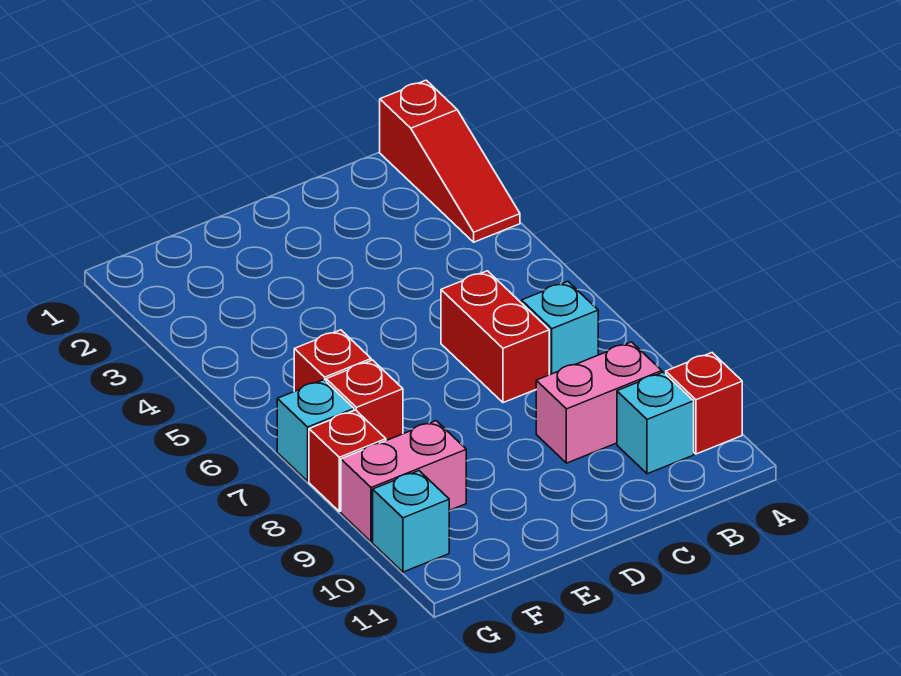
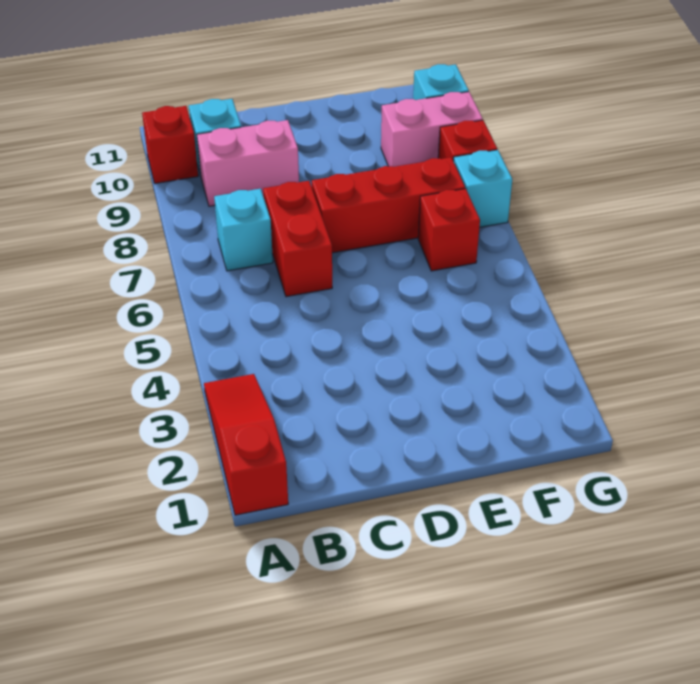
red 1x1 brick [326,360,403,441] -> red 1x3 brick [312,157,465,253]

